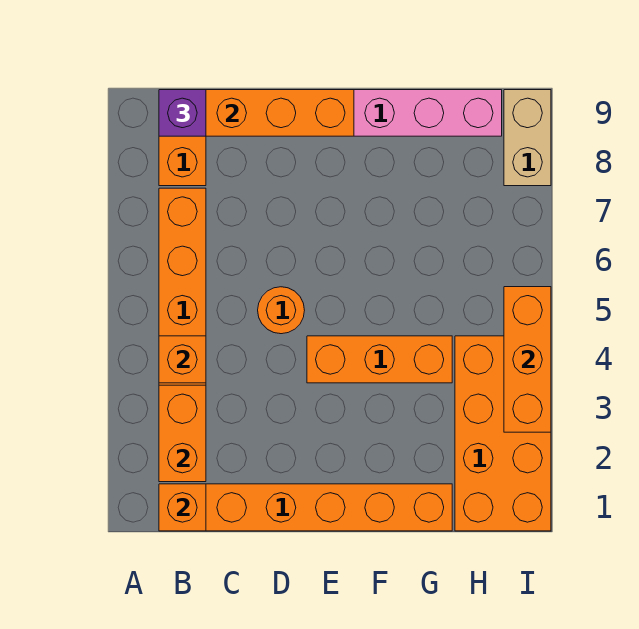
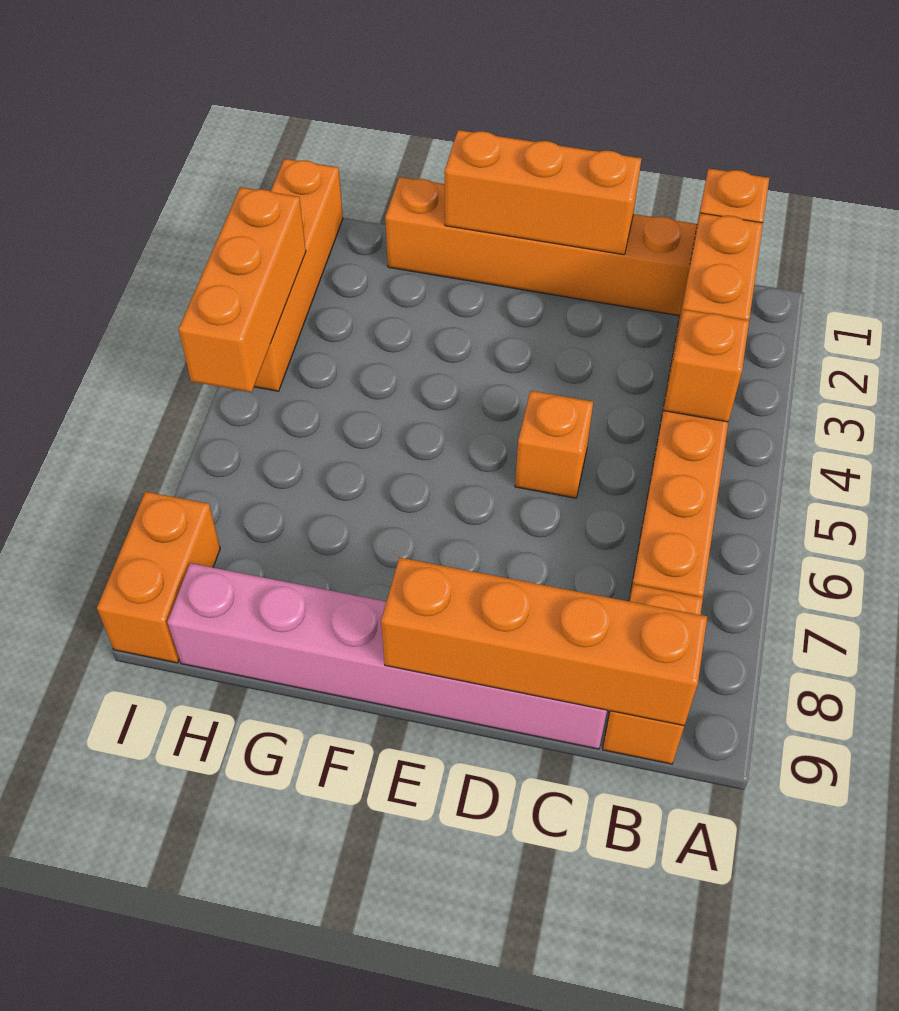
purple 1x1 brick [159,90,206,136] -> none
orange 1x1 round brick [258,287,305,334] -> orange 1x1 brick [515,391,593,498]
orange 1x3 brick [307,336,452,383] -> orange 1x3 brick moved to [445,130,642,255]
orange 2x4 brick [455,336,551,531] -> orange 1x4 brick [254,159,343,391]
tan 1x2 brick [504,90,551,186] -> orange 1x2 brick [97,492,220,663]

